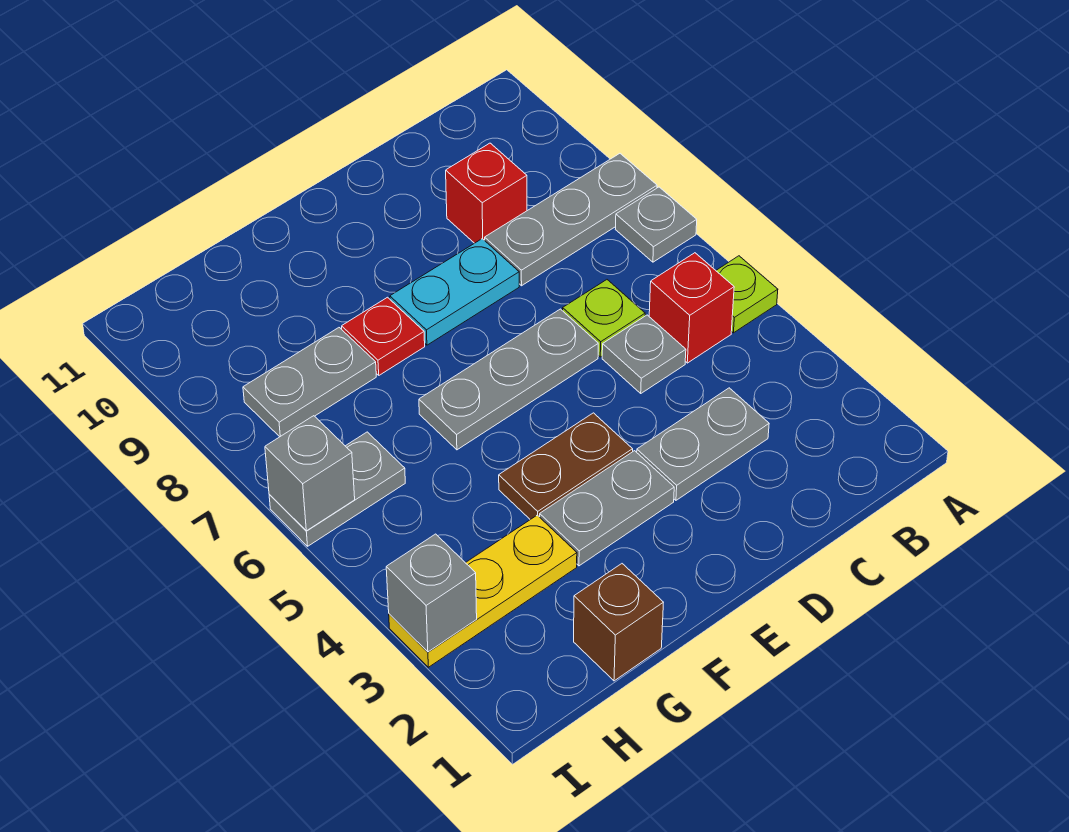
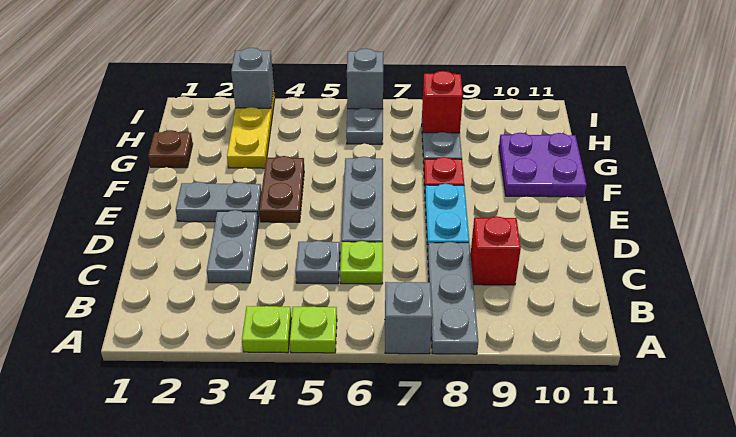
none -> lime 1x1 plate [242,306,291,353]
grey 1x1 plate [615,187,697,262] -> grey 1x1 brick [385,282,432,354]
red 1x1 brick [649,253,734,363] -> red 1x1 brick moved to [422,71,463,133]
grey 1x2 plate [540,451,674,566] -> grey 1x2 plate turned to [176,182,262,222]
none -> purple 2x2 plate [499,133,587,197]
brown 1x1 brick [574,564,663,681] -> brown 1x1 plate [148,130,193,168]

